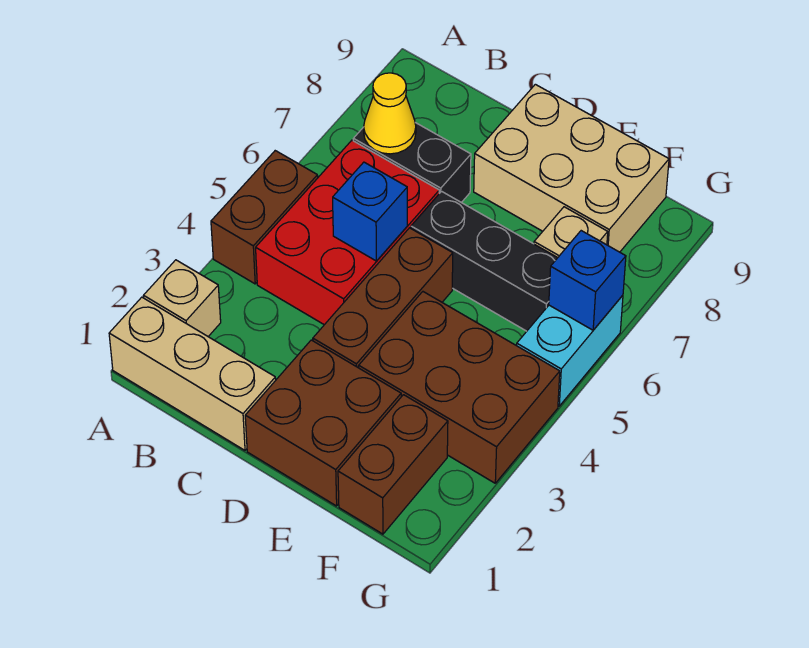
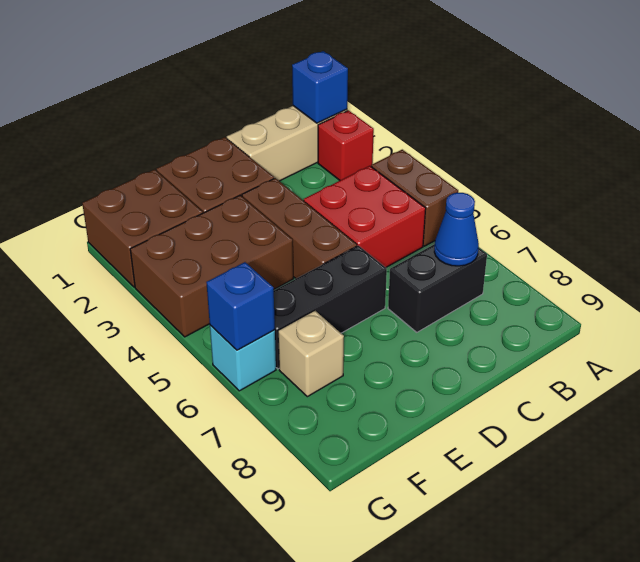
tan 1x1 brick [143,260,221,336] -> red 1x1 brick [318,110,374,180]
red 2x3 brick [256,140,439,325] -> red 2x2 brick [304,166,426,267]
yellow 1x1 cone [364,73,416,154] -> blue 1x1 cone [434,193,479,266]
blue 1x1 brick [333,162,407,261] -> blue 1x1 brick moved to [292,51,348,123]
tan 2x3 brick [474,84,669,252] -> none
brown 1x2 brick [338,395,448,534] -> brown 2x2 brick [82,169,203,287]
cyan 1x2 brick [517,295,623,406] -> cyan 1x1 brick [210,325,276,391]

